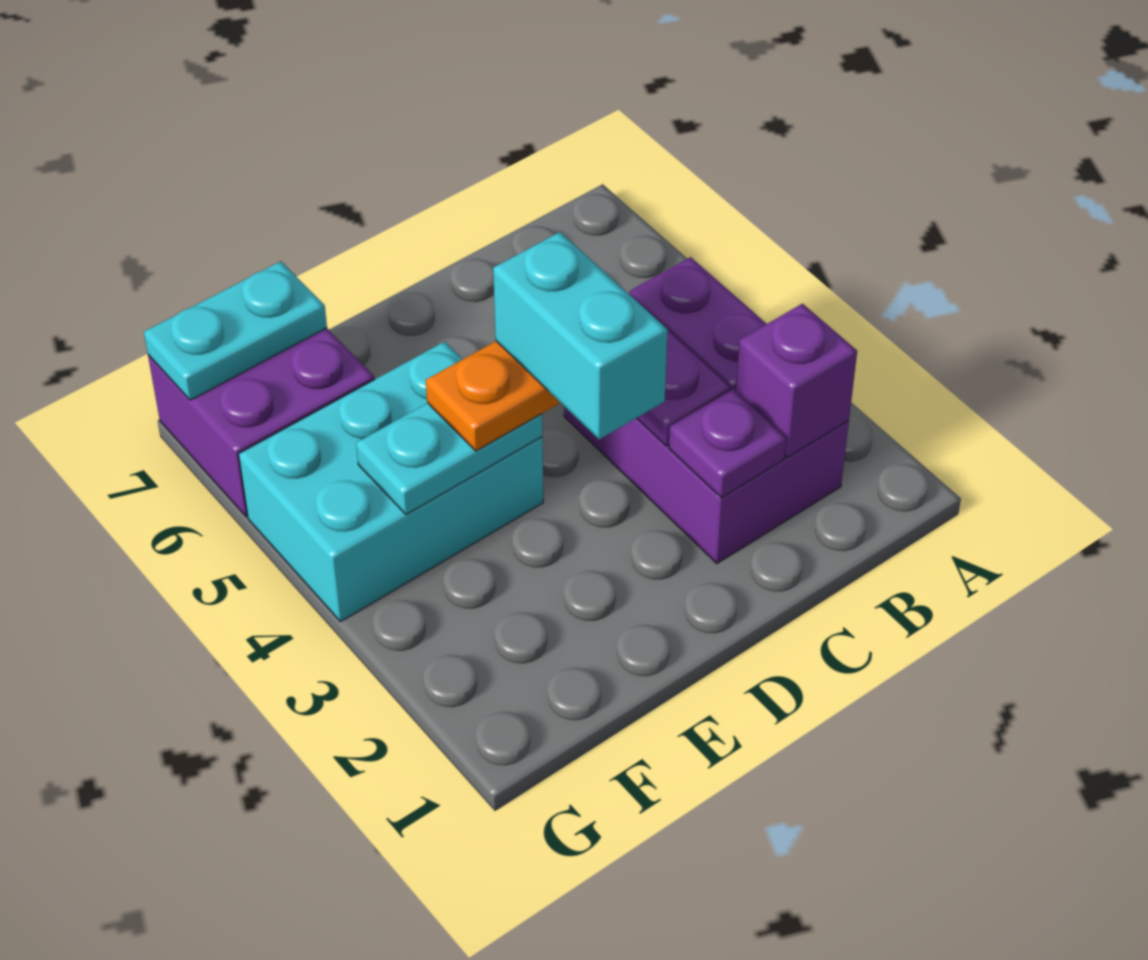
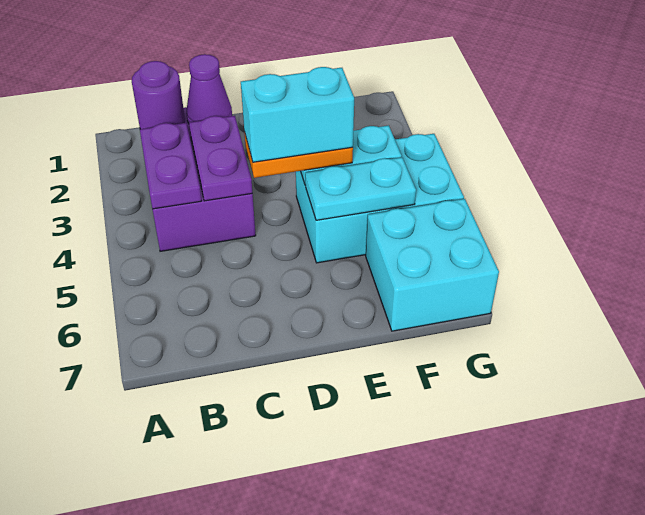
purple 1x1 brick [736,304,857,458] -> purple 1x1 round brick [132,61,185,129]
purple 1x1 plate [669,389,786,498] -> purple 1x1 cone [186,54,232,123]
cyan 1x2 brick [493,232,668,440] -> cyan 1x2 brick turned to [241,67,354,162]
purple 2x2 brick [148,328,375,517] -> cyan 2x2 brick [366,199,499,331]
cyan 1x2 plate [144,261,327,400] -> cyan 1x2 plate moved to [305,158,416,220]

